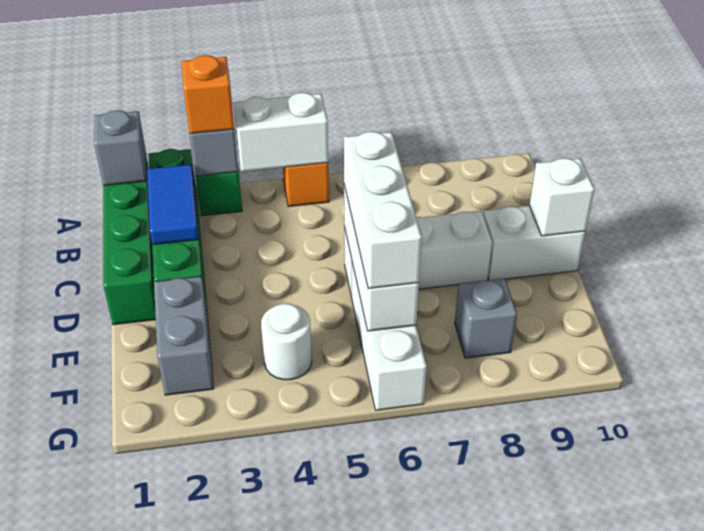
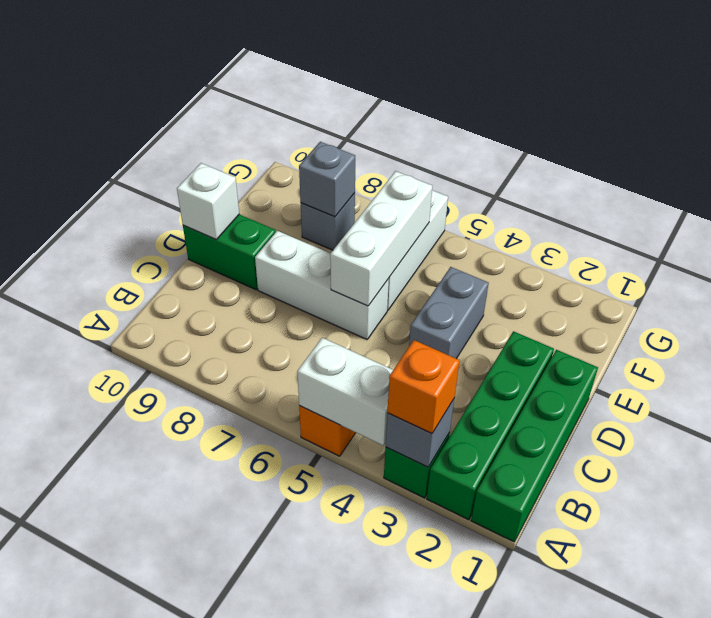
grey 1x1 brick [94,110,147,186] -> grey 1x1 brick moved to [299,142,355,217]
blue 1x2 tile [147,164,199,245] -> none
white 1x3 brick [344,132,422,288] -> none
white 1x2 brick [483,206,585,280] -> green 1x2 brick [183,215,276,290]
grey 1x2 brick [154,276,214,395] -> grey 1x2 brick moved to [409,267,489,359]
white 1x1 round brick [261,304,312,380] -> none

